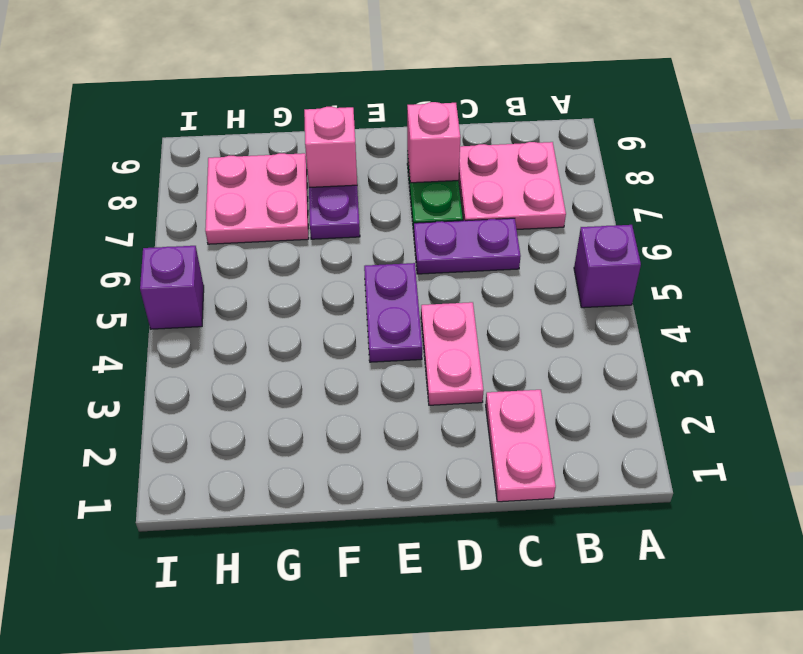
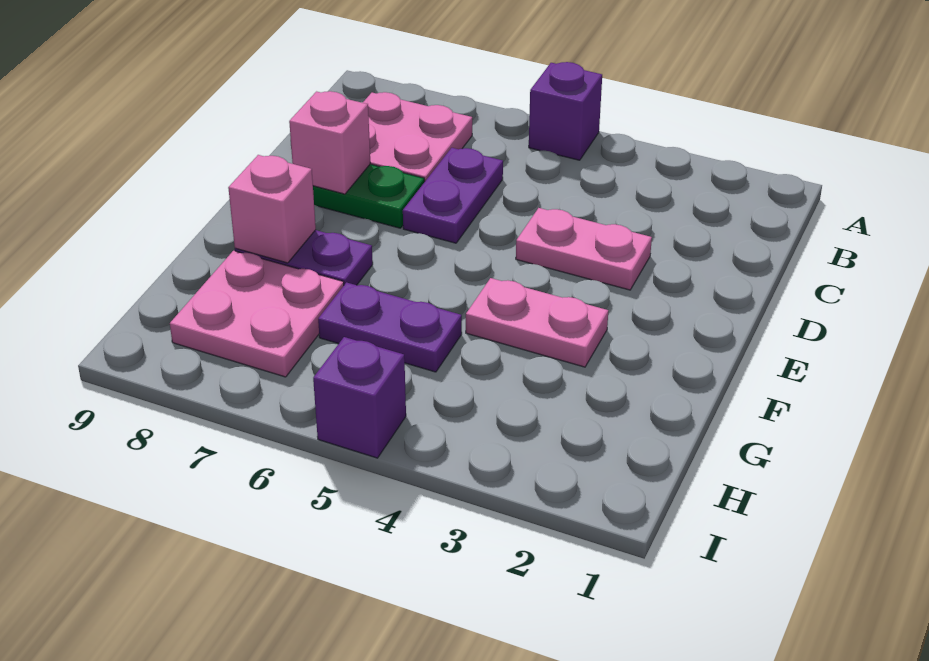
pink 1x2 plate [486,390,556,502] -> pink 1x2 plate moved to [466,278,608,367]
purple 1x2 plate [364,263,422,362] -> purple 1x2 plate moved to [318,282,462,372]

